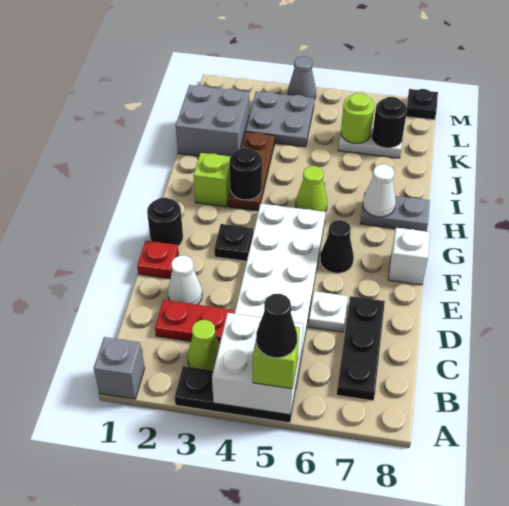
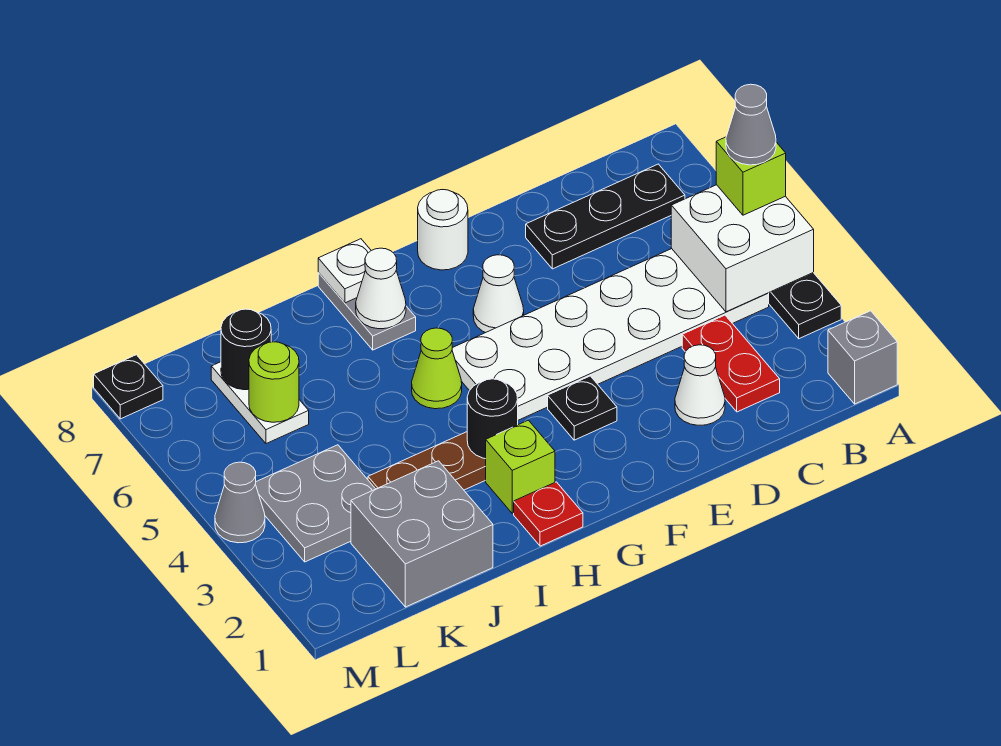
black 1x1 cone [256,294,297,358] -> grey 1x1 cone [726,84,776,165]
lime 1x1 cone [187,320,220,370] -> none
white 1x1 plate [308,291,348,332] -> white 1x1 plate moved to [318,239,371,303]
red 1x1 plate [137,241,179,279] -> red 1x1 plate moved to [514,482,583,546]
black 1x1 round brick [147,198,183,246] -> none
black 1x1 cone [320,220,354,273] -> white 1x1 cone [473,255,524,333]
white 1x1 brick [388,228,430,285] -> white 1x1 round brick [418,190,468,270]

